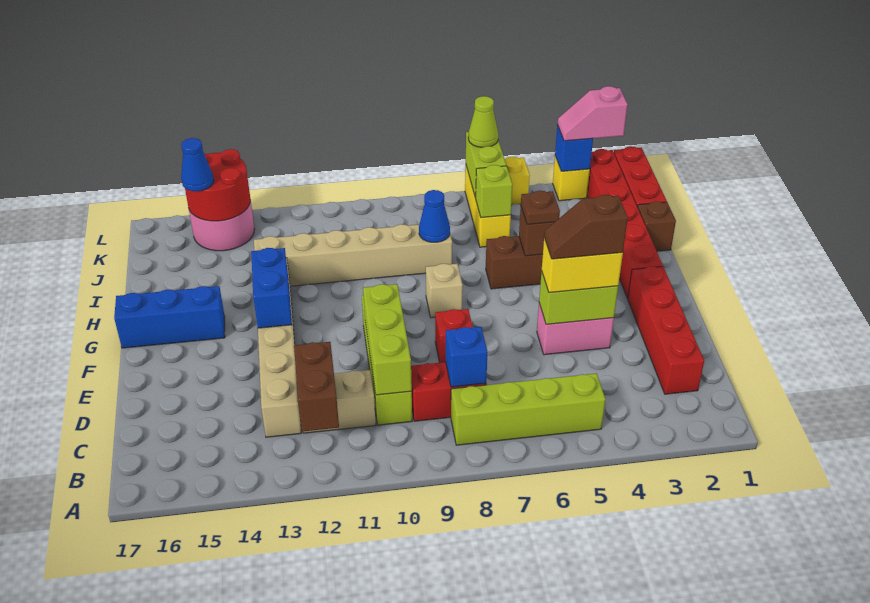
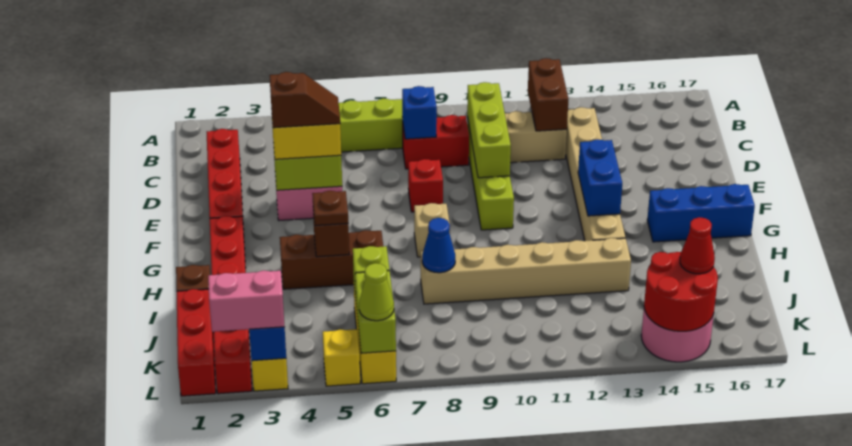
blue 1x1 cone [181,138,214,191] -> red 1x1 cone [680,217,715,274]
pink 1x2 slope [557,86,628,141] -> pink 1x2 brick [208,270,285,332]

